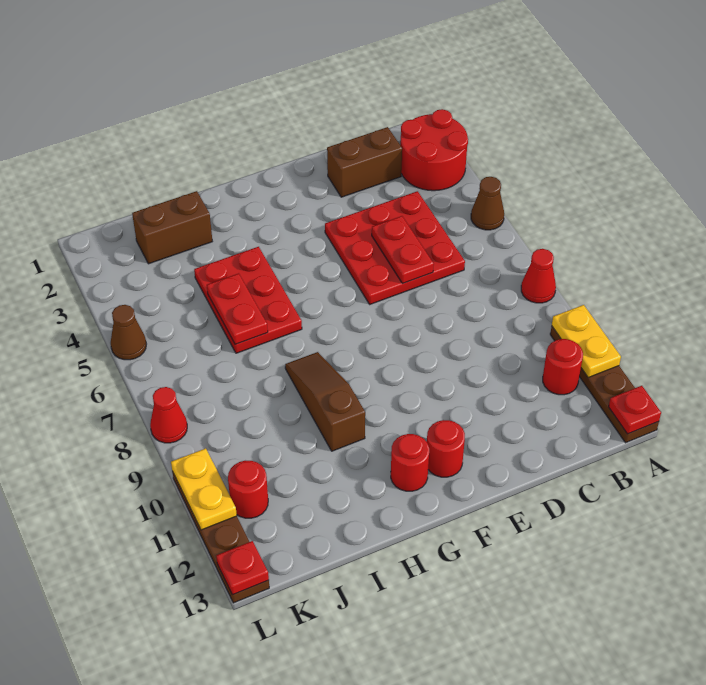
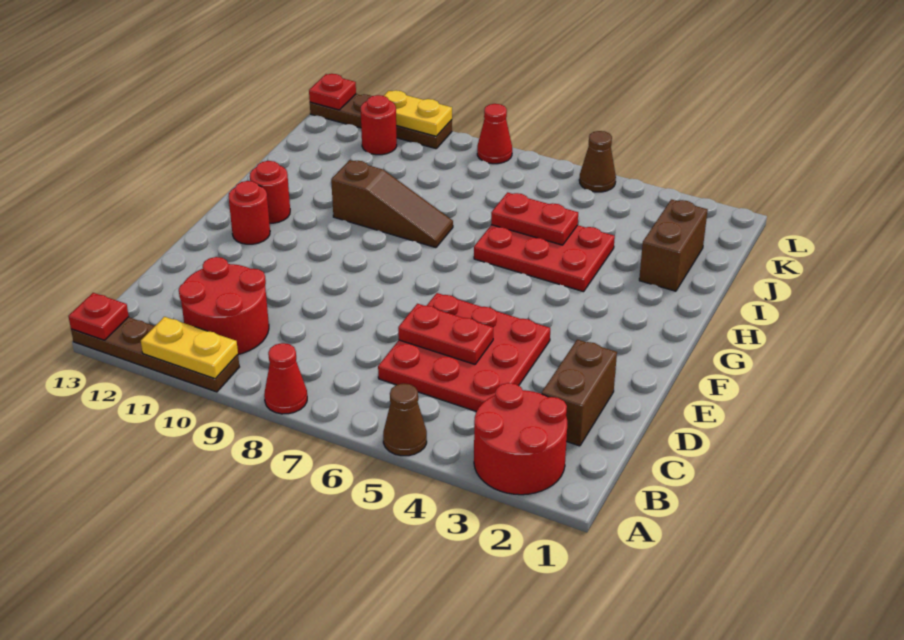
red 1x1 round brick [543,339,583,395] -> red 2x2 round brick [179,257,269,354]

